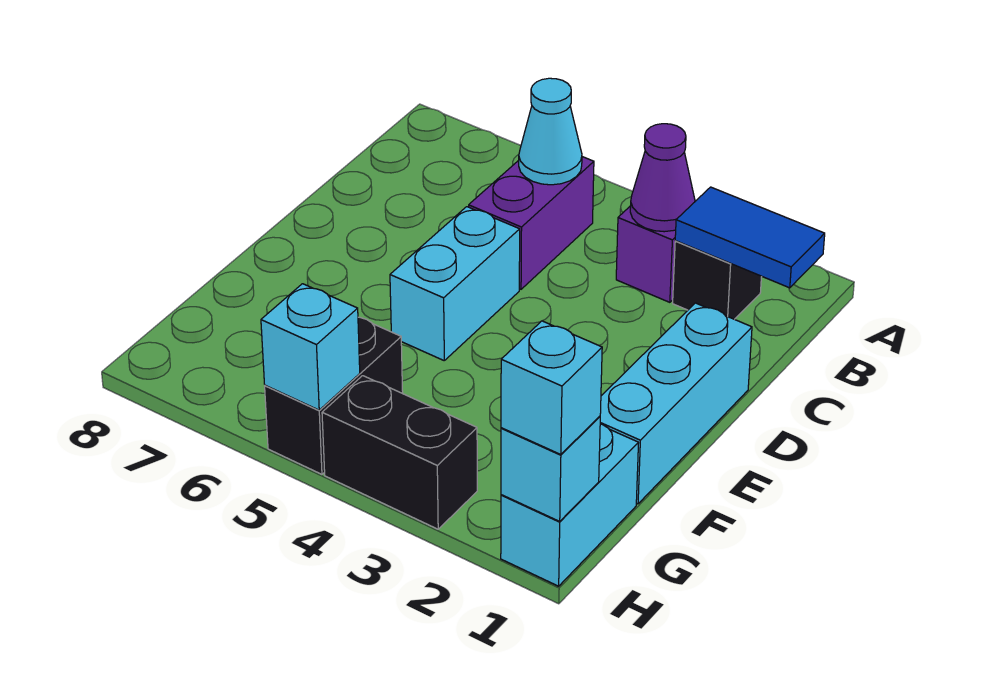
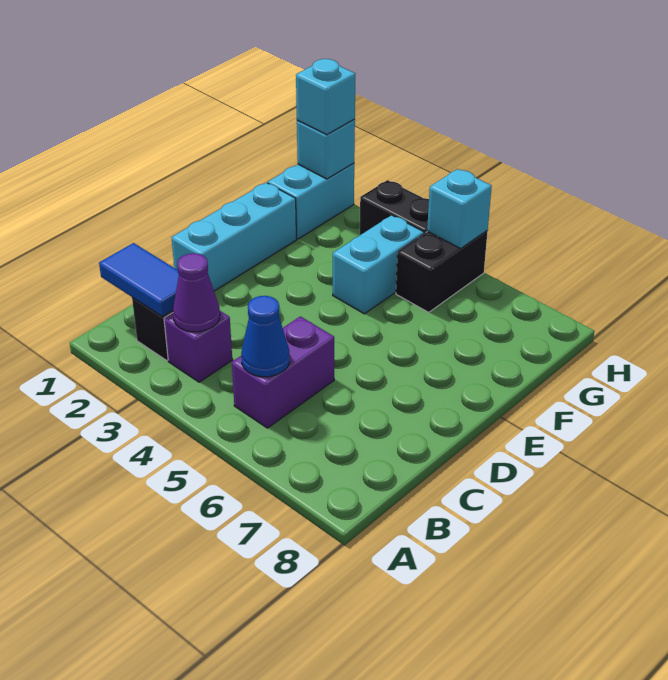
cyan 1x1 cone [519,78,582,185] -> blue 1x1 cone [241,296,290,377]
cyan 1x2 brick [390,207,520,360] -> cyan 1x2 brick moved to [333,215,424,314]

